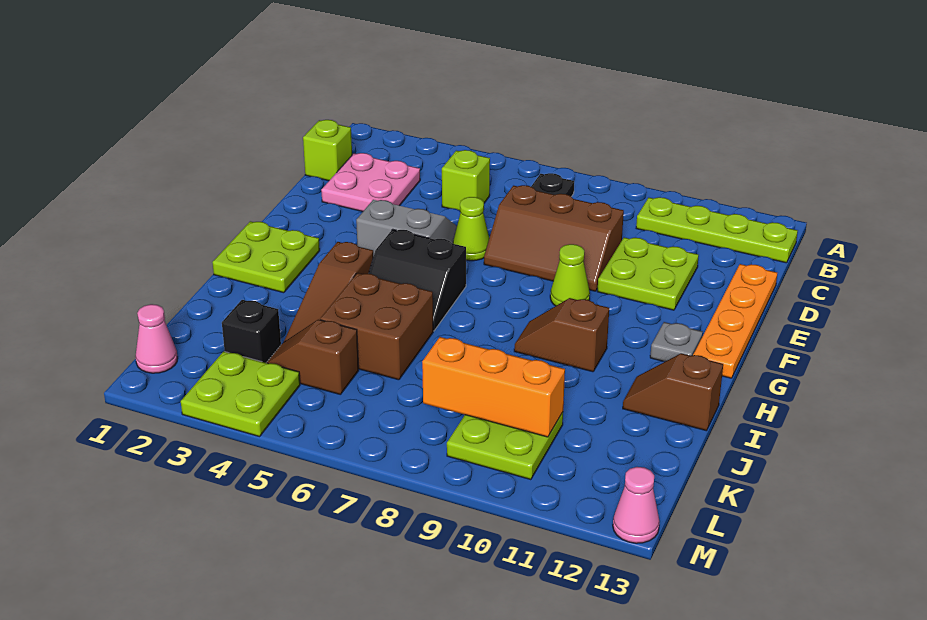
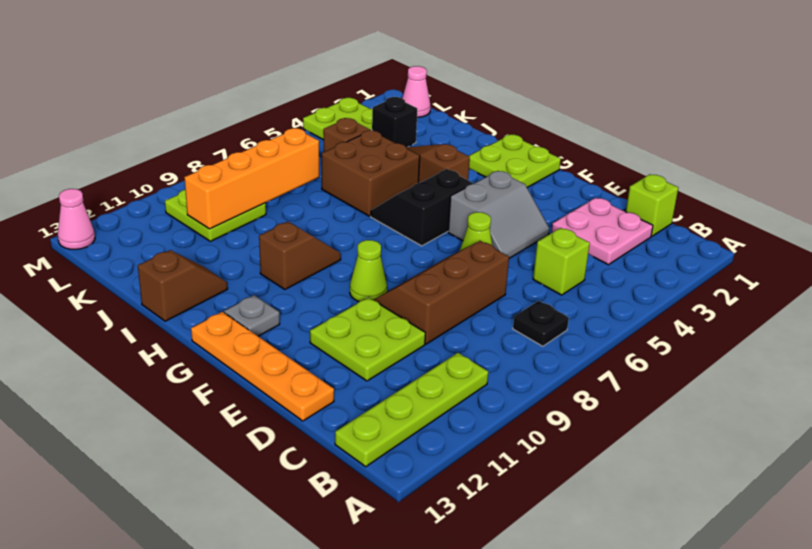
orange 1x3 brick [422,337,565,437] -> orange 1x4 brick [184,128,319,229]

